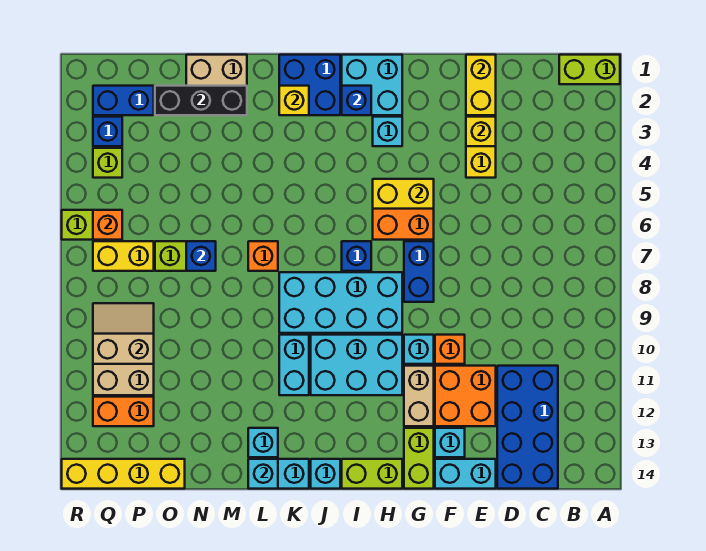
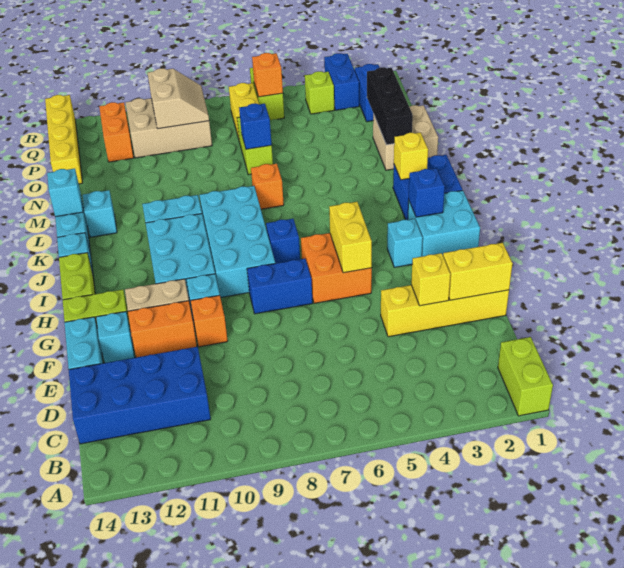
orange 2x2 brick [435,366,496,426] -> orange 1x2 brick [128,301,197,357]
blue 1x1 brick [93,117,122,146] -> blue 1x2 brick [324,53,359,110]

